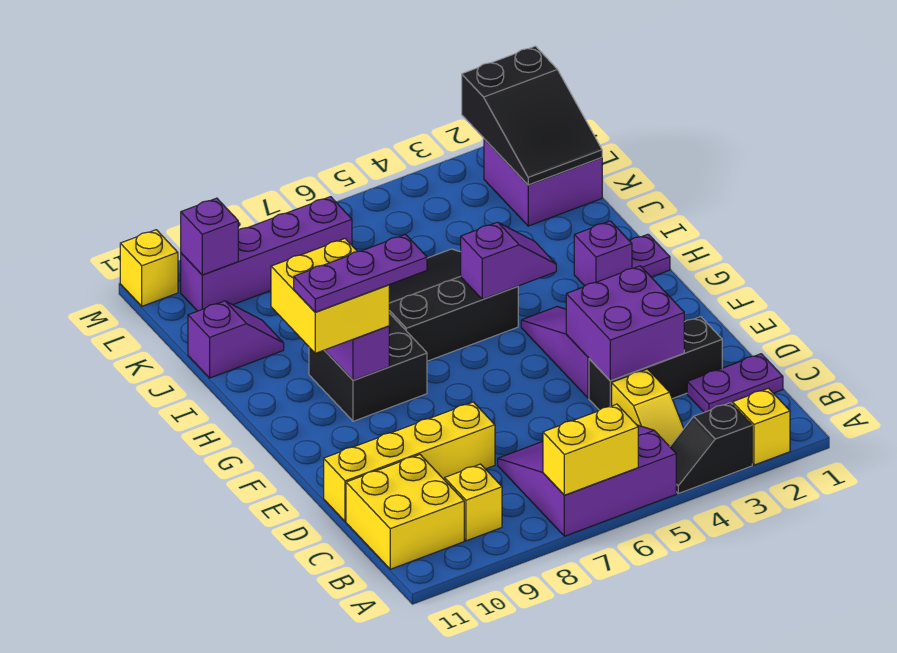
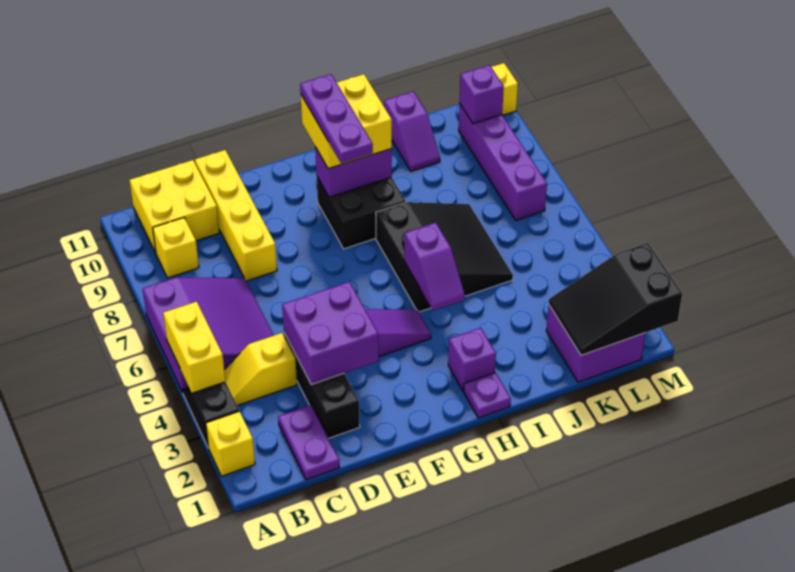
yellow 1x2 brick [543,404,638,495] -> yellow 1x2 brick moved to [163,302,226,393]

